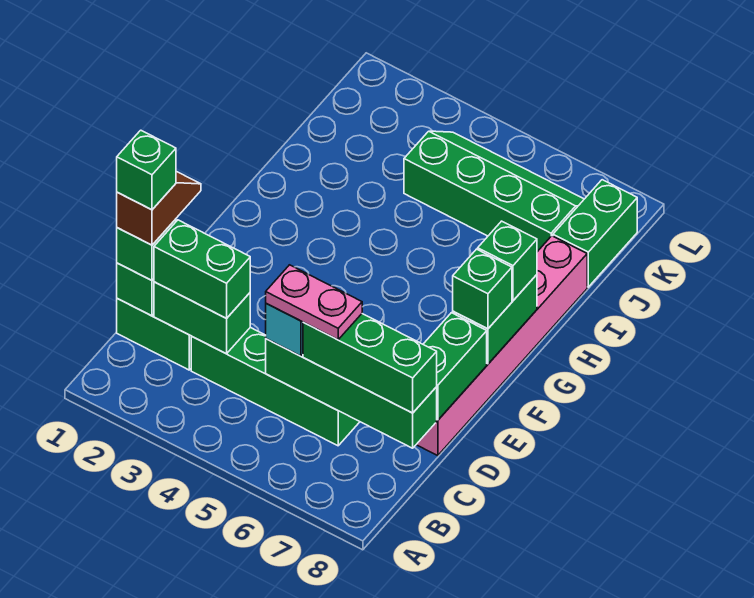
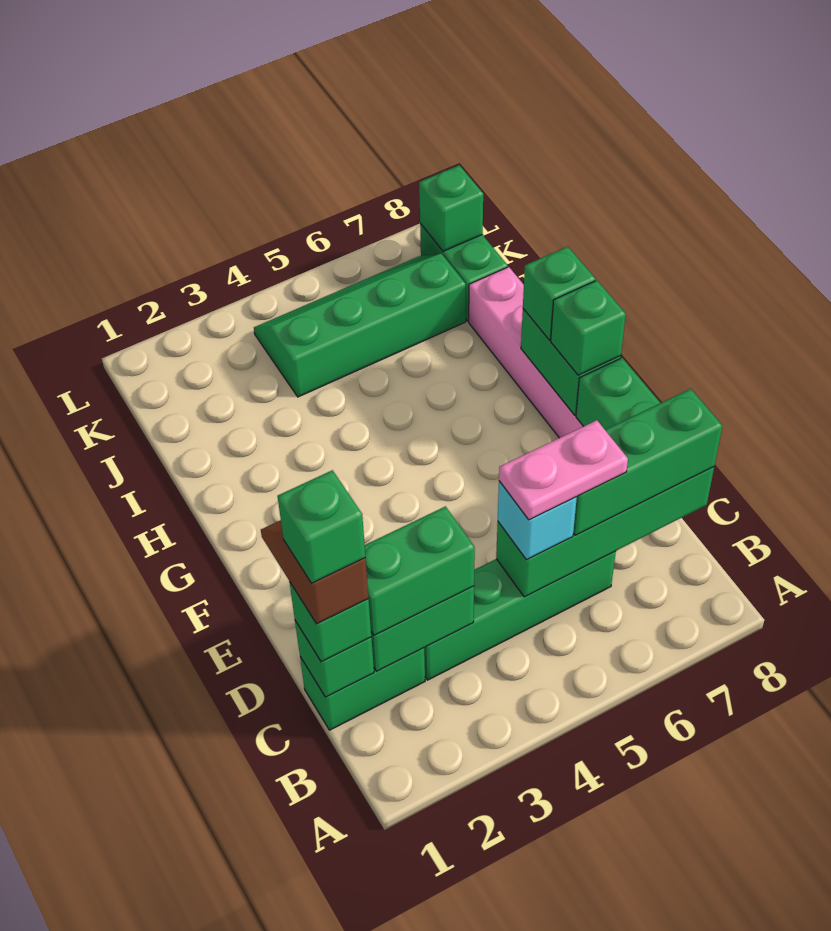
none -> green 1x1 brick [419,165,483,251]

